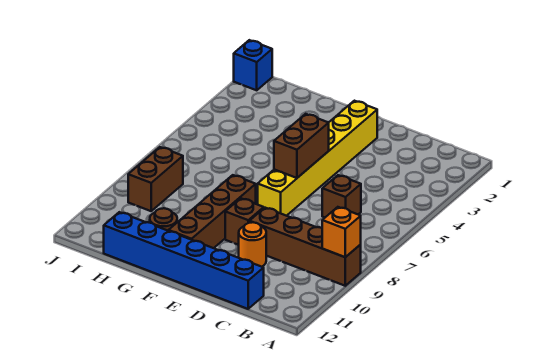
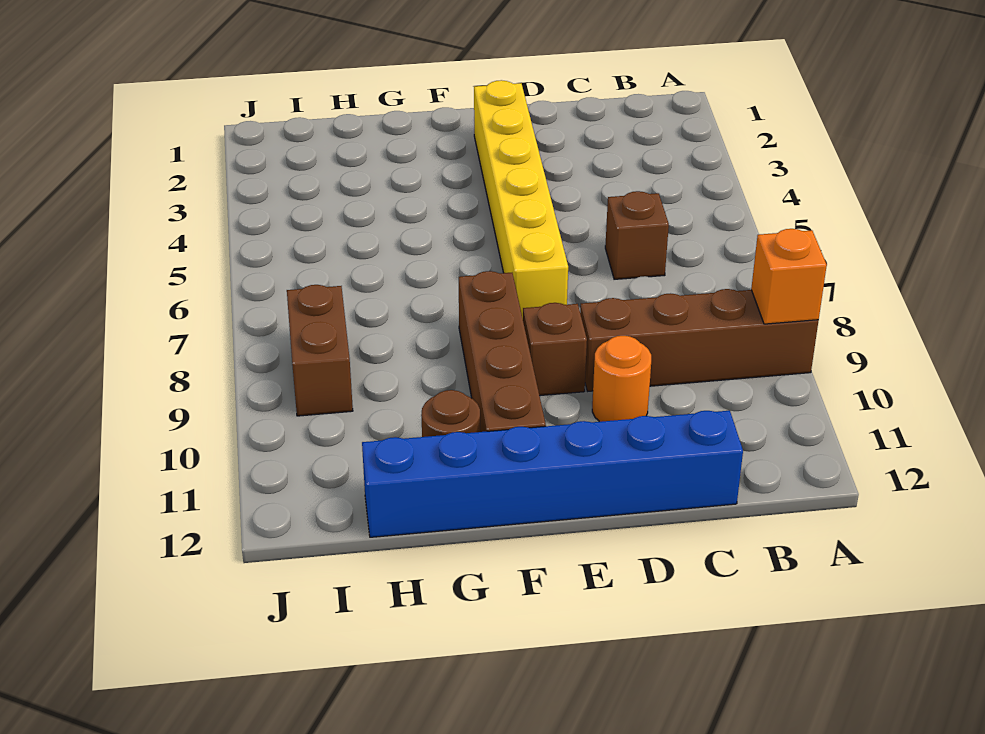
brown 1x2 brick [274,114,329,178] -> none
blue 1x1 brick [234,40,272,90] -> none

